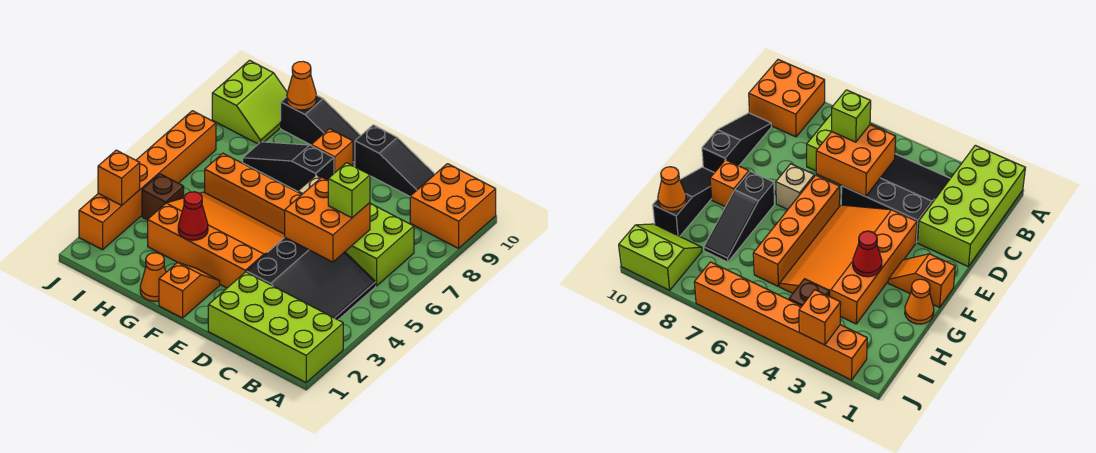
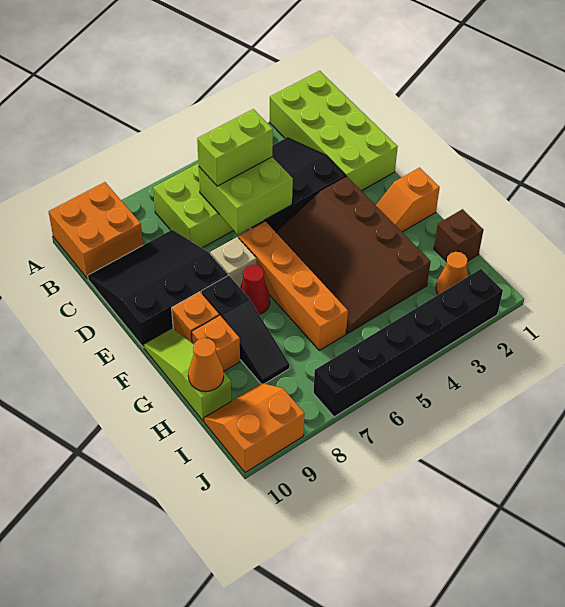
orange 2x2 brick [285,177,370,262] -> lime 2x2 brick [199,157,293,234]
lime 1x1 brick [328,163,370,218] -> lime 1x2 brick [197,109,273,186]
black 1x3 slope [355,125,435,196] -> black 3x3 slope [88,230,228,347]
orange 3x4 slope [148,192,285,288] -> brown 3x4 slope [276,176,431,334]
black 1x3 slope [281,95,361,167] -> lime 1x3 slope [144,328,231,421]
orange 1x1 cone [140,253,166,301] -> orange 1x1 cone moved to [436,252,468,294]
red 1x1 cone [178,192,208,240] -> red 1x1 cone moved to [240,265,270,314]
brown 1x1 brick [142,174,184,220] -> brown 1x1 brick moved to [434,209,483,262]
lime 2x2 slope [212,60,287,144] -> orange 2x2 slope [204,383,305,473]
orange 1x6 brick [79,111,216,250] -> black 1x6 brick [313,269,503,417]
orange 1x1 brick [98,150,140,205] -> orange 1x1 brick moved to [192,315,240,372]

